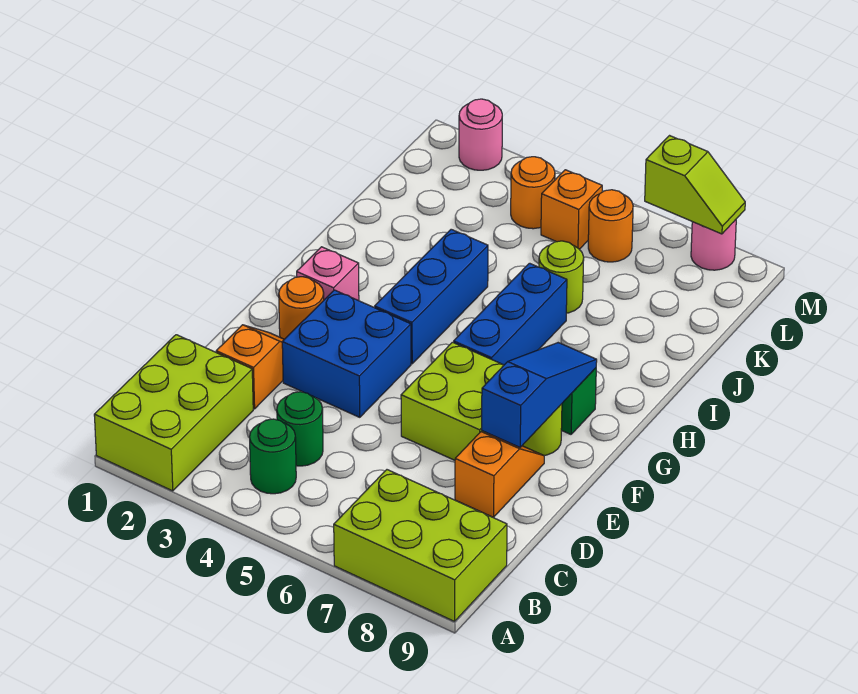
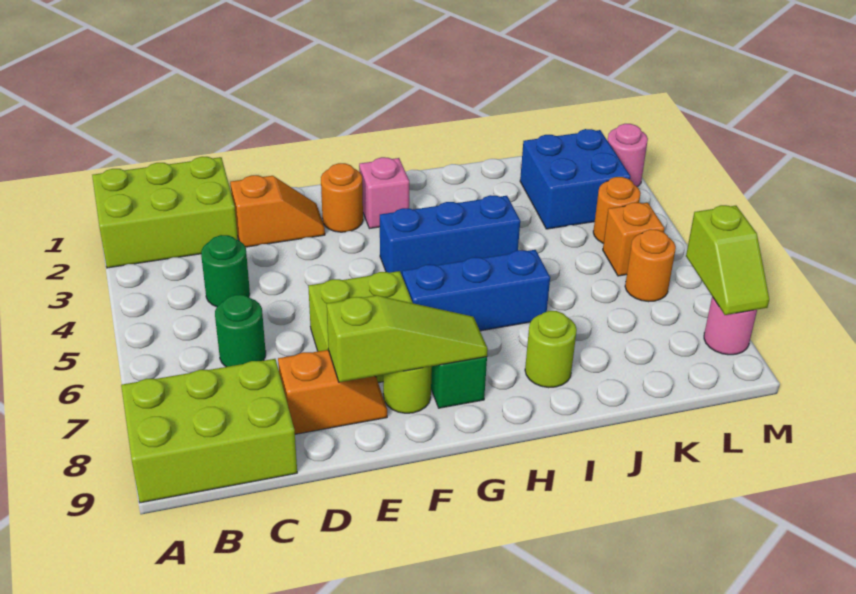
lime 2x3 brick [334,470,507,621] -> lime 2x3 brick turned to [121,359,297,503]
green 1x1 round brick [250,419,296,494] -> green 1x1 round brick moved to [215,295,266,367]
blue 2x2 brick [282,290,411,417] -> blue 2x2 brick moved to [520,129,630,229]
blue 1x3 slope [482,343,597,447] -> lime 1x3 slope [327,295,488,382]
lime 1x1 round brick [539,241,584,313] -> lime 1x1 round brick moved to [525,311,577,388]

